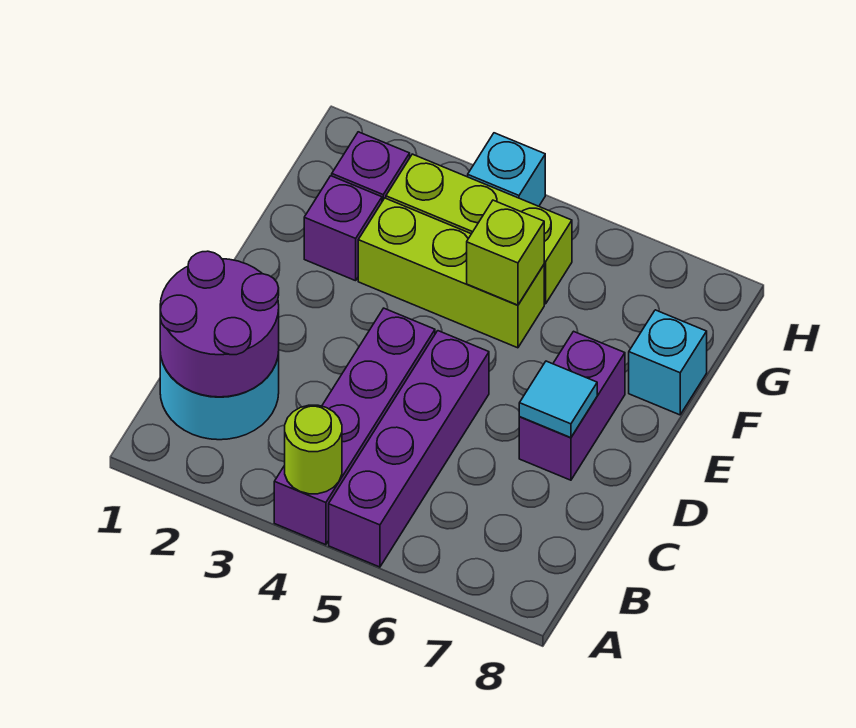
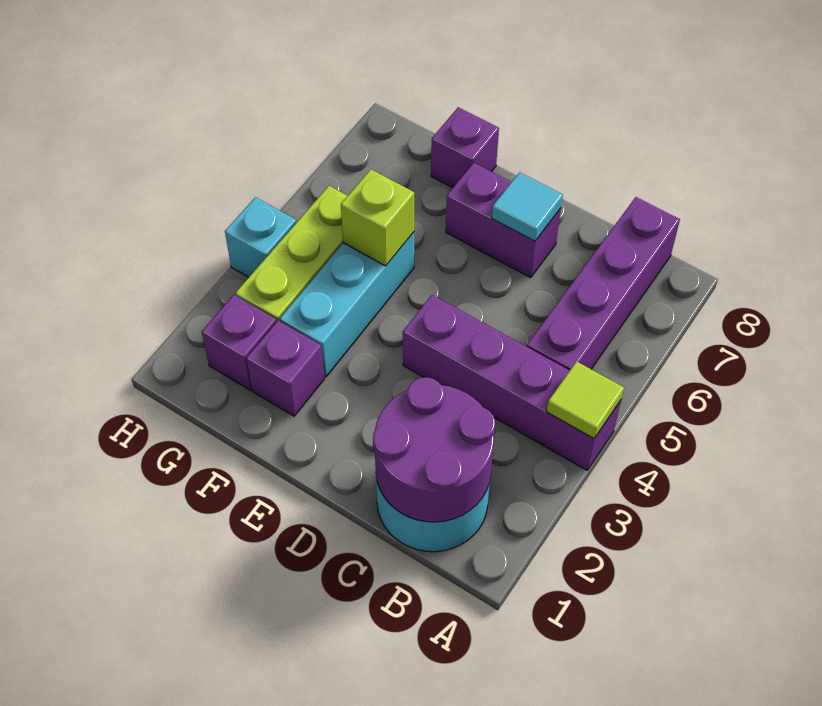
lime 1x1 round brick [285,405,342,494] -> lime 1x1 tile [547,362,624,439]
purple 1x4 brick [329,331,489,567] -> purple 1x4 brick turned to [527,197,680,370]
lime 1x3 brick [358,198,544,348] -> cyan 1x3 brick [280,232,414,377]
cyan 1x1 brick [629,310,707,415] -> purple 1x1 brick [431,107,499,188]

